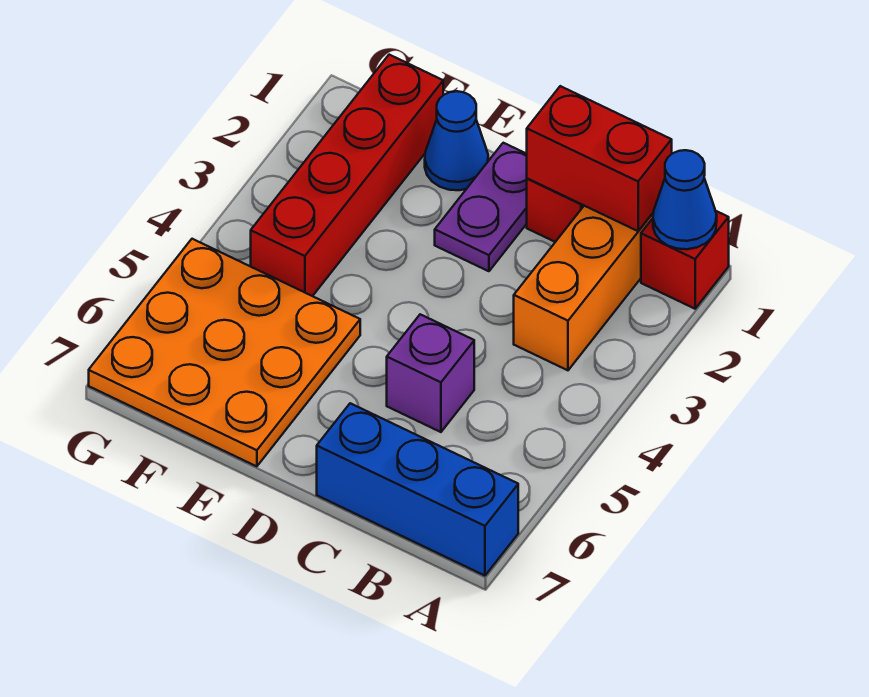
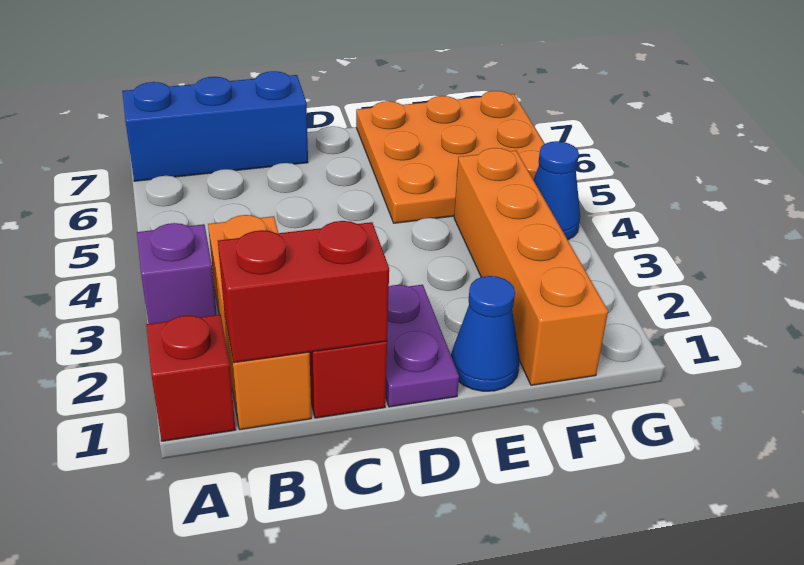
blue 1x1 cone [653,150,717,249] -> blue 1x1 cone moved to [533,141,580,240]
purple 1x1 brick [387,314,474,432] -> purple 1x1 brick moved to [137,223,217,324]
red 1x4 brick [251,55,443,296] -> orange 1x4 brick [454,148,608,385]

